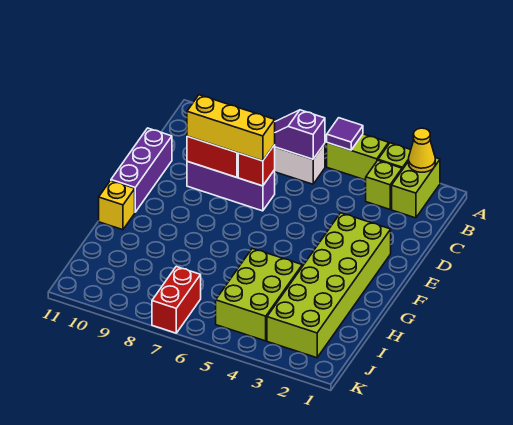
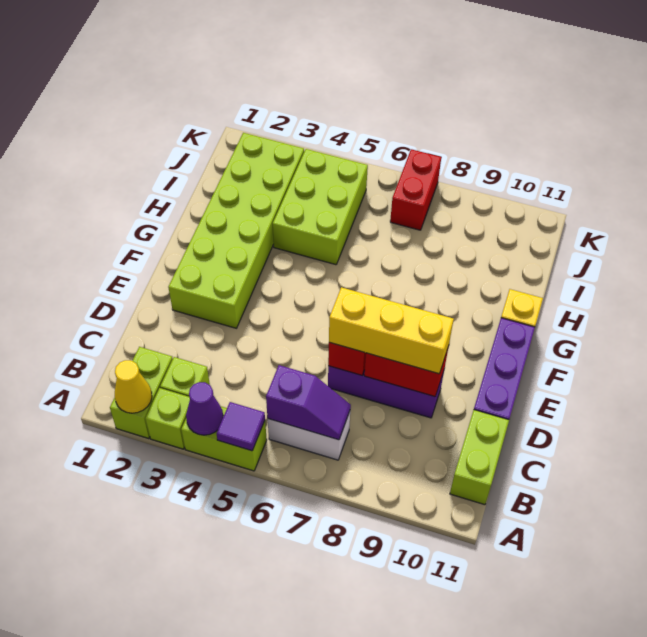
none -> purple 1x1 cone [186,382,223,435]
none -> lime 1x2 brick [450,410,509,505]

